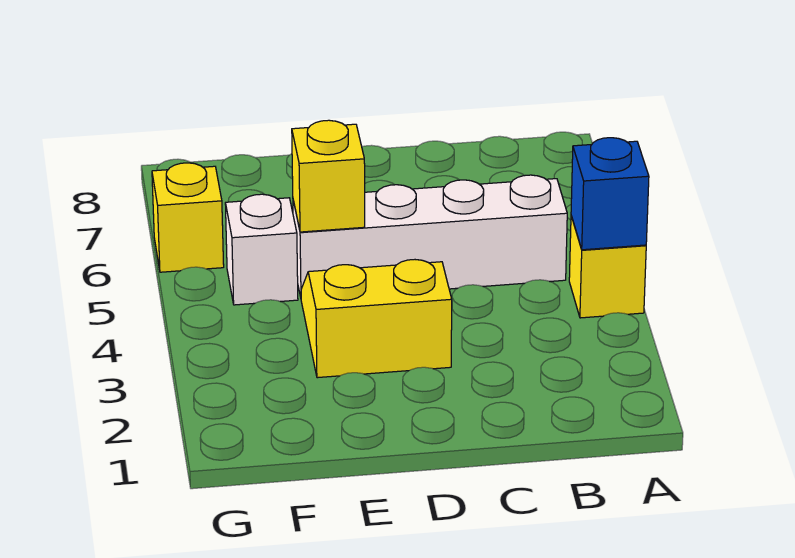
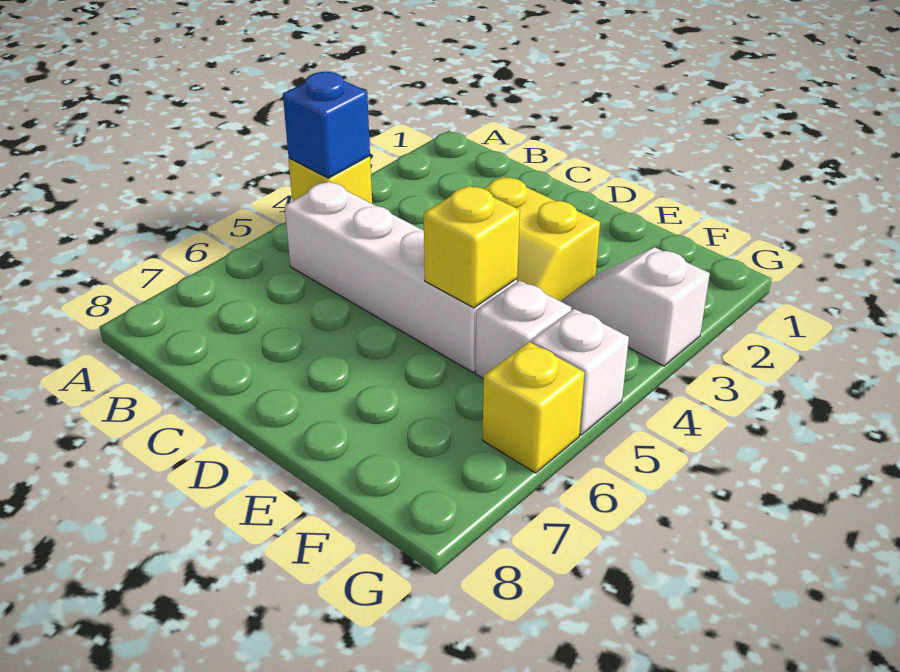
none -> white 1x2 slope [561,248,710,366]
none -> white 1x1 brick [531,309,629,435]

